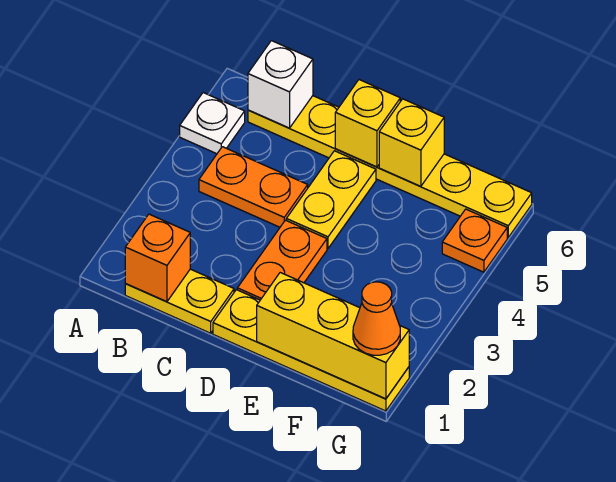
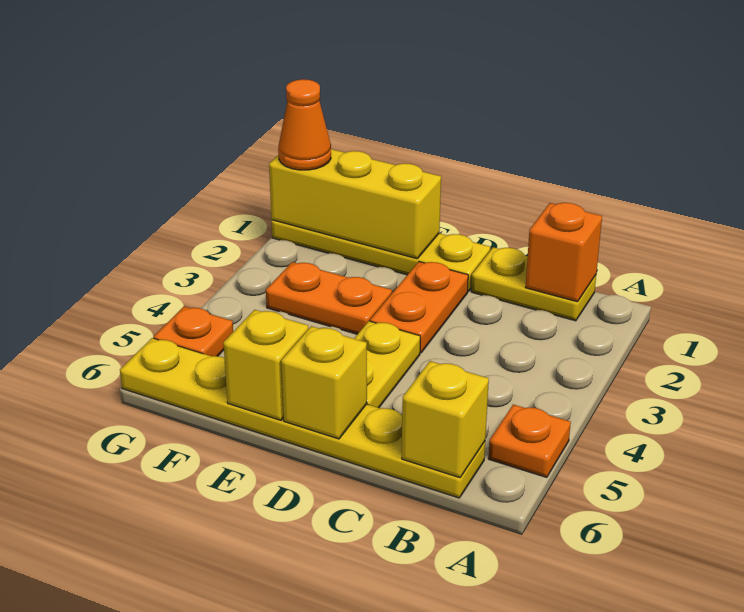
white 1x1 plate [180,93,245,154] -> orange 1x1 plate [489,404,571,477]
orange 1x2 plate [199,147,308,227] -> orange 1x2 plate moved to [266,262,392,334]
white 1x1 brick [248,41,313,128] -> yellow 1x1 brick [402,361,489,478]

